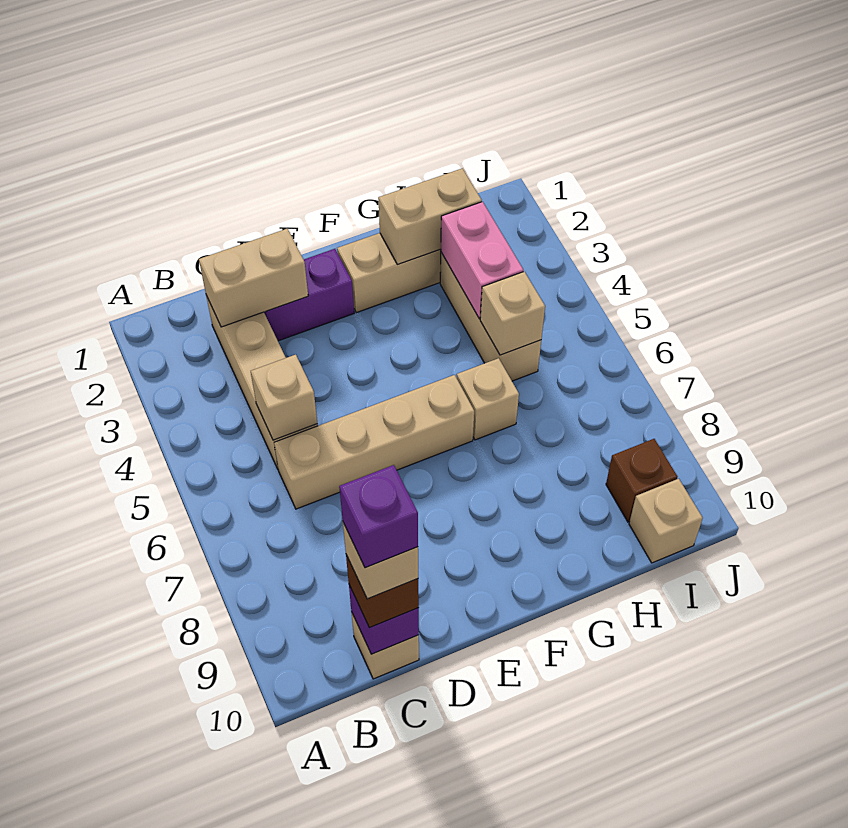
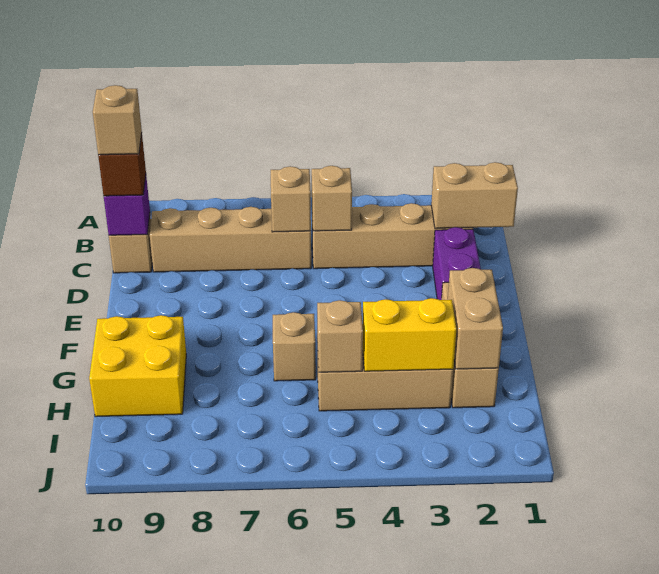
tan 1x2 brick [199,229,308,327] -> tan 1x2 brick turned to [431,162,518,228]
tan 1x4 brick [274,375,474,509] -> tan 1x4 brick turned to [150,207,311,272]
purple 1x1 brick [339,465,418,568] -> none
none -> yellow 2x2 brick [89,315,186,417]
pink 1x2 brick [441,202,523,319] -> yellow 1x2 brick [363,298,456,371]
brown 1x1 brick [606,439,677,522] -> none
tan 1x1 brick [629,479,703,563] -> tan 1x1 brick moved to [271,166,311,232]

